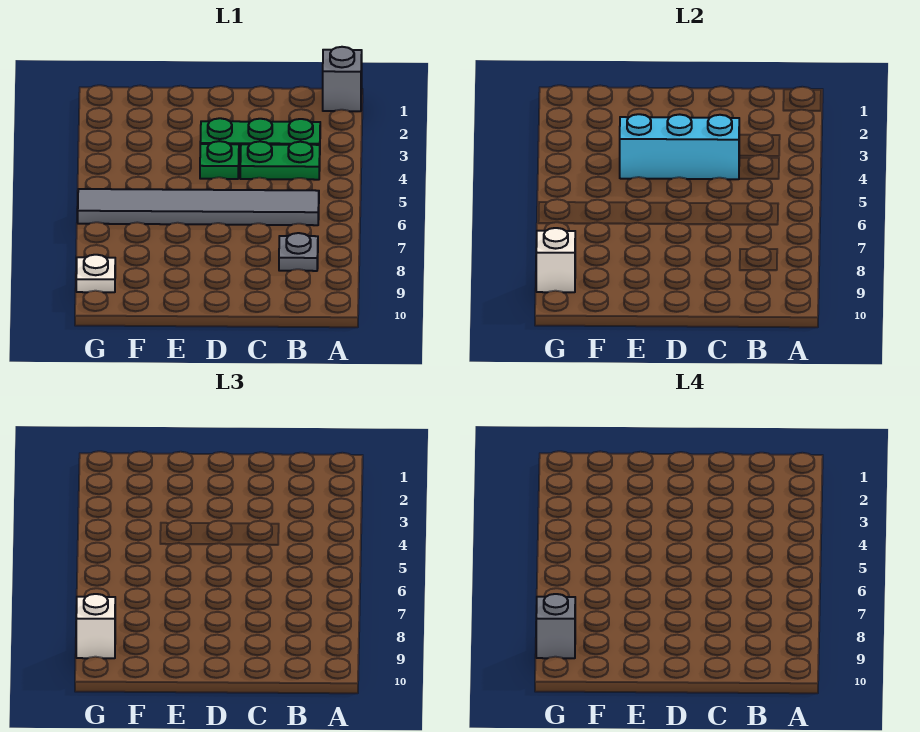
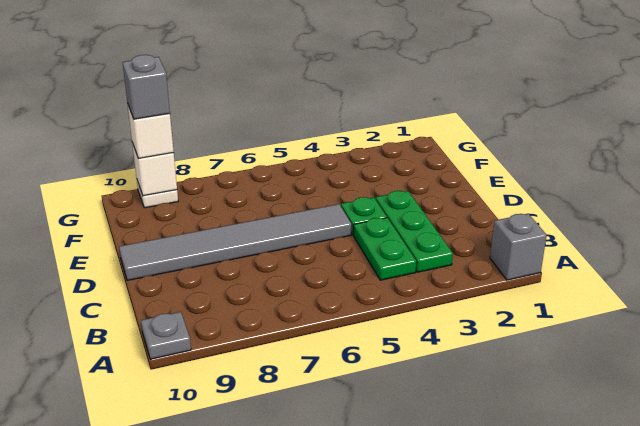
grey 1x6 tile [78,189,319,225] -> grey 1x6 tile turned to [119,204,351,280]
grey 1x1 plate [279,233,318,271] -> grey 1x1 plate moved to [141,312,191,359]
cyan 1x3 brick [620,114,739,179] -> none

